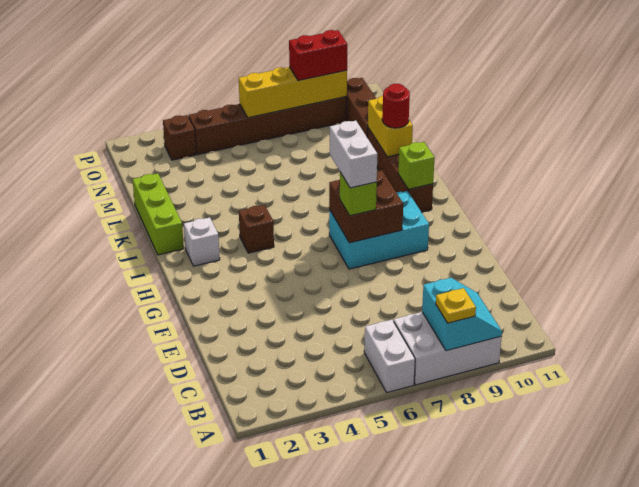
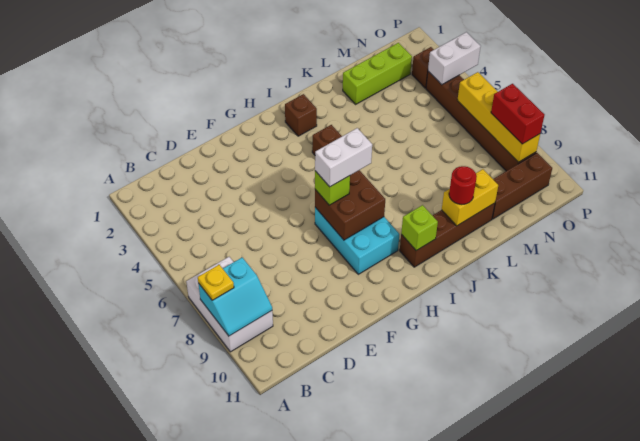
white 1x2 brick [364,320,415,392] -> white 1x2 brick moved to [428,32,481,85]
white 1x1 brick [184,217,220,266] -> brown 1x1 brick [285,94,317,136]
lime 1x3 brick [133,173,184,255] -> lime 1x3 brick moved to [343,43,412,104]

